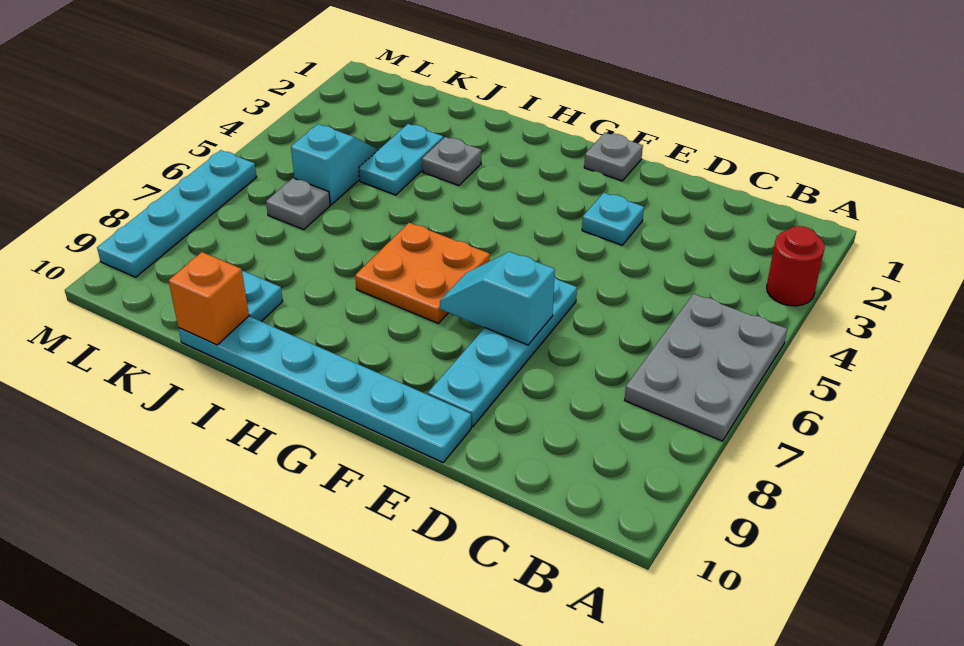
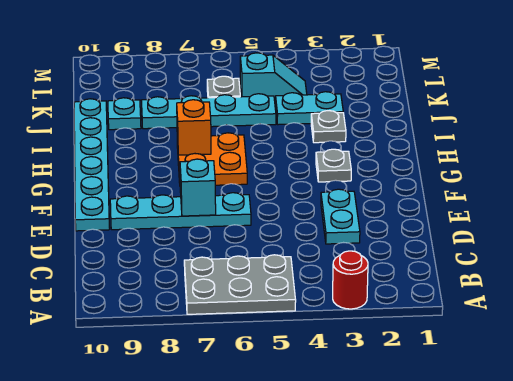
cyan 1x1 plate [582,193,644,245] -> cyan 1x2 plate [321,189,360,244]
grey 1x1 plate [584,133,643,181] -> grey 1x1 plate moved to [316,149,351,182]
orange 1x1 brick [169,252,249,345] -> orange 1x1 brick moved to [177,100,211,155]
cyan 1x4 plate [97,150,256,277] -> cyan 1x4 plate moved to [141,94,276,129]

